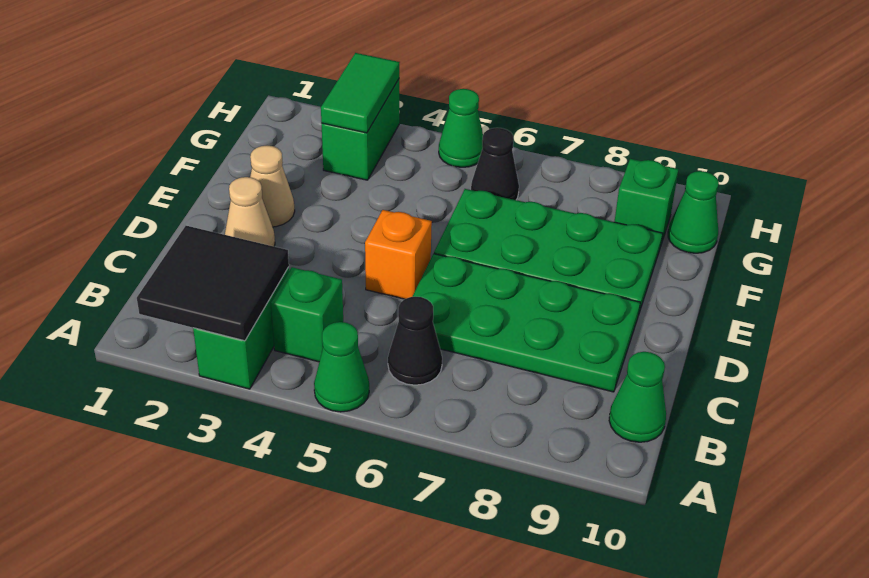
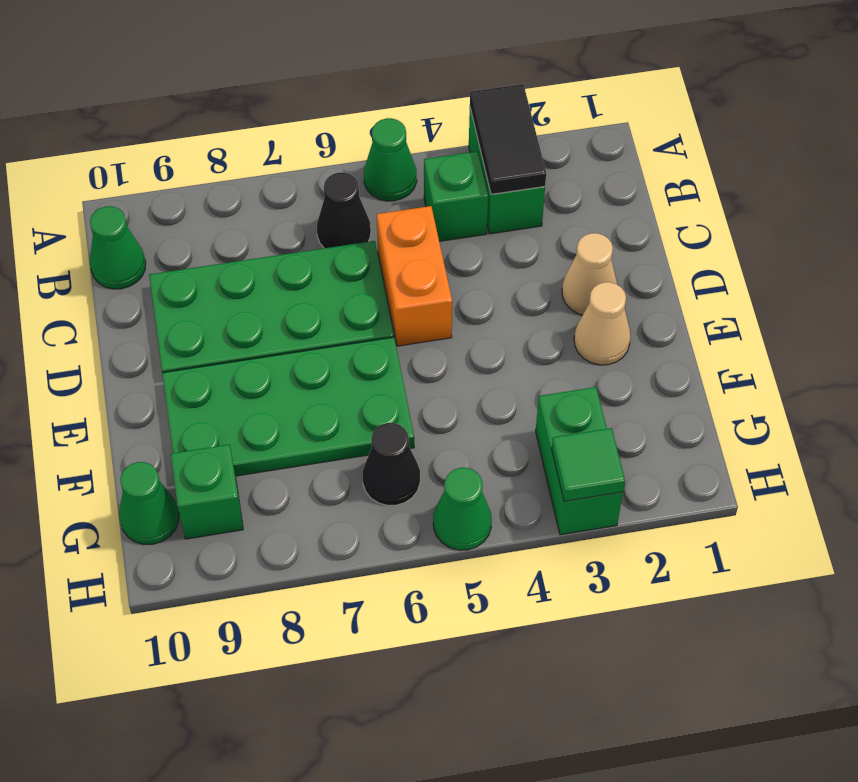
black 2x2 tile [137,226,289,341] -> black 1x2 tile [470,84,546,194]
orange 1x1 brick [365,210,432,299] -> orange 1x2 brick [377,206,452,346]
green 1x2 tile [321,53,400,133] -> green 1x1 tile [552,428,625,501]

